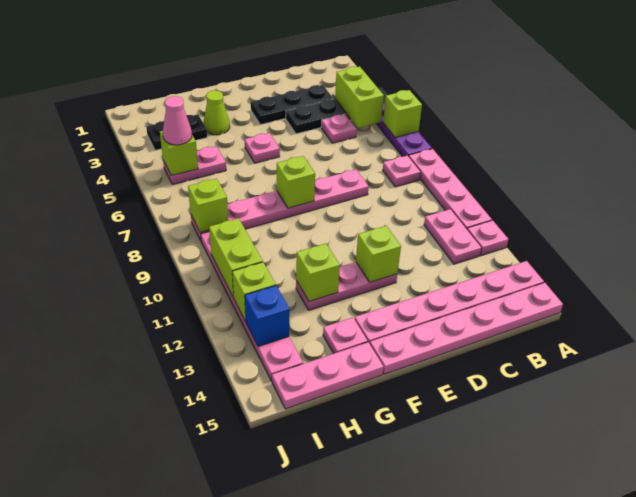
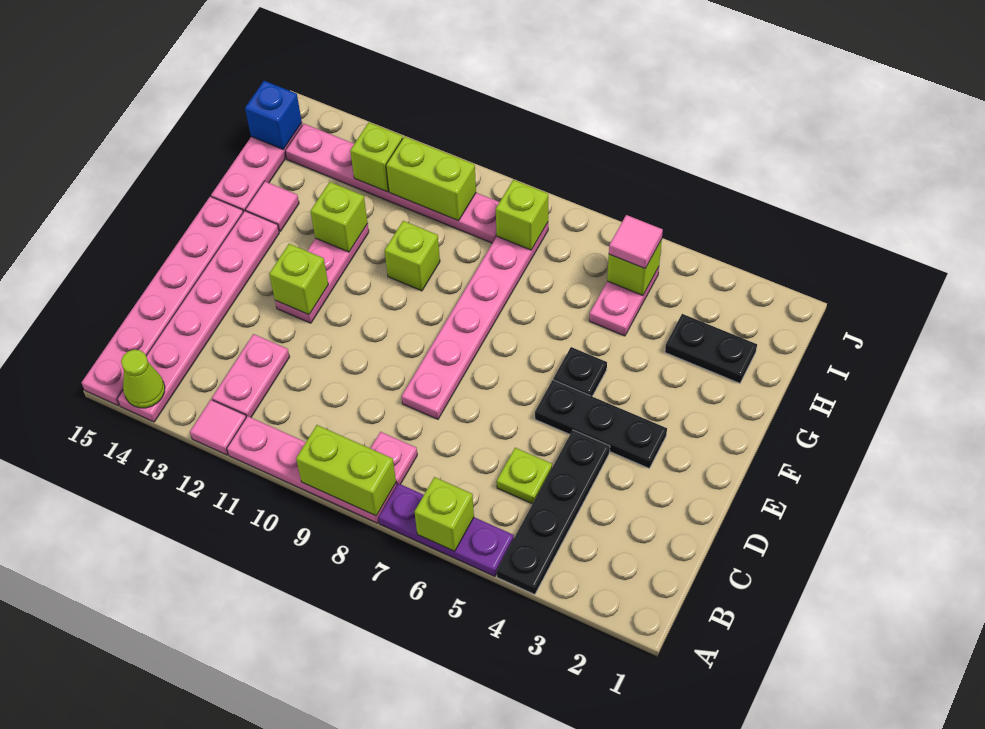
pink 1x1 plate [467,220,508,256] -> pink 1x1 tile [190,400,246,455]
lime 1x2 brick [335,66,384,128] -> lime 1x2 brick moved to [296,425,396,516]
pink 1x2 plate [424,209,481,264] -> pink 1x2 plate turned to [212,334,290,417]
black 1x3 plate [251,85,333,125] -> black 1x3 plate turned to [535,380,667,468]
pink 1x1 plate [321,114,357,143] -> lime 1x1 plate [497,448,552,504]
pink 1x1 plate [245,133,280,163] -> black 1x1 plate [553,347,607,396]
lime 1x1 brick [277,156,315,208] -> lime 1x1 brick moved to [385,221,440,291]
lime 1x1 cone [203,90,230,135] -> lime 1x1 cone moved to [121,350,165,408]
pink 1x1 plate [323,318,368,354] -> pink 1x1 tile [246,181,299,231]
black 1x2 plate [146,114,207,150] -> black 1x2 plate turned to [665,314,757,383]
pink 1x1 cone [163,96,192,145] -> pink 1x1 tile [609,215,663,269]
blue 1x1 brick [245,286,289,346] -> blue 1x1 brick moved to [245,81,302,149]

